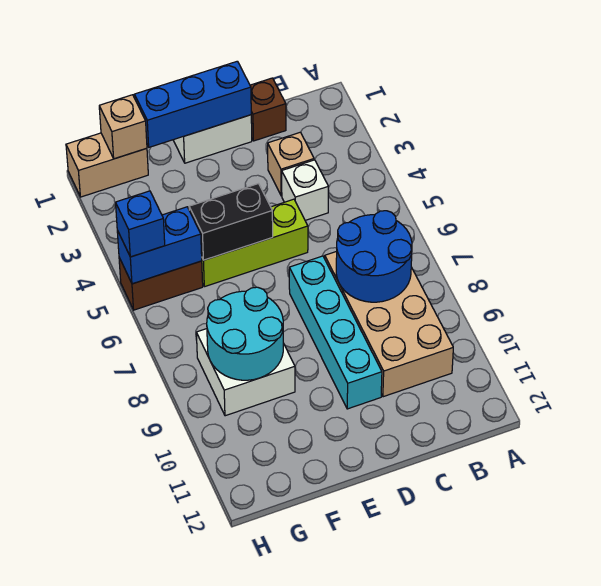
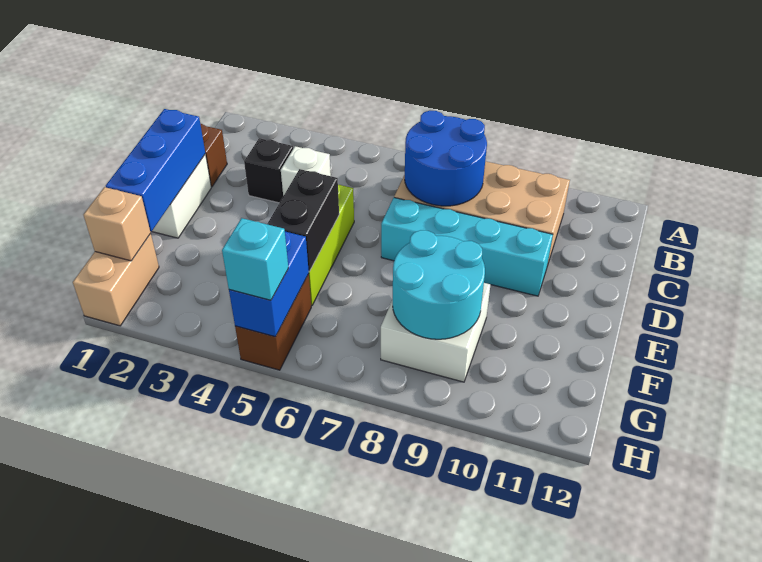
tan 1x1 brick [268,132,314,196] -> black 1x1 brick [244,138,293,203]
blue 1x1 brick [116,191,165,257] -> cyan 1x1 brick [222,218,288,300]

